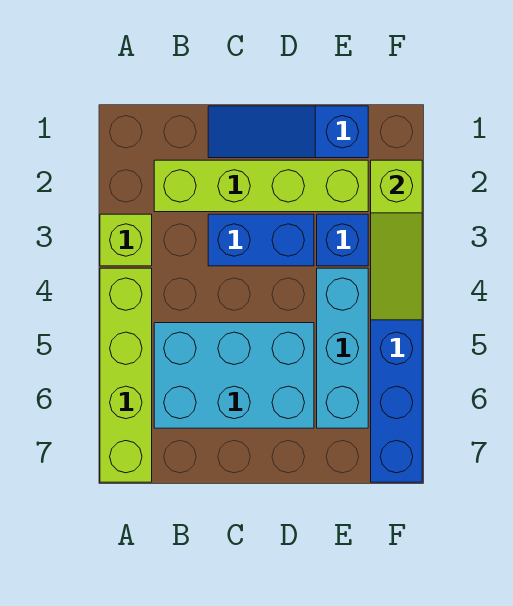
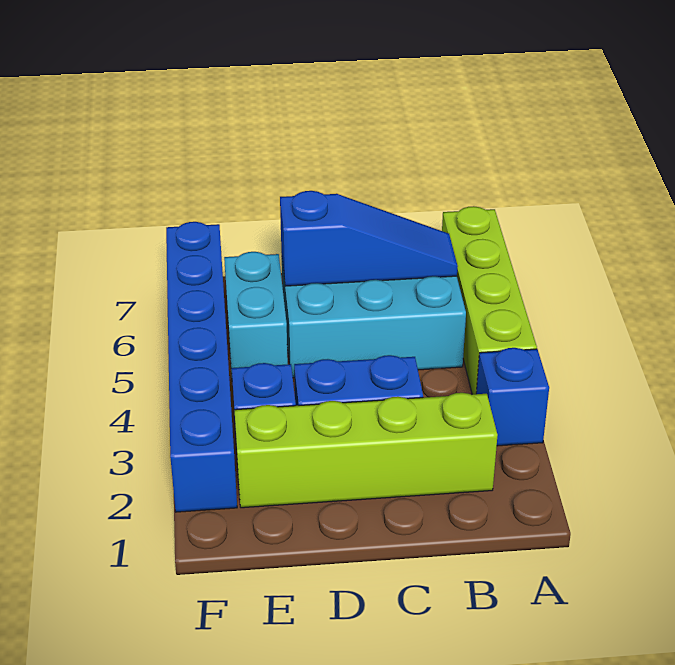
lime 1x1 brick [100,214,152,266] -> blue 1x1 brick [476,348,549,446]
blue 1x3 slope [208,106,368,158] -> blue 1x3 slope moved to [280,191,458,286]
cyan 1x3 brick [317,268,368,428] -> cyan 1x2 brick [224,252,288,373]
lime 1x3 slope [371,160,422,320] -> none

